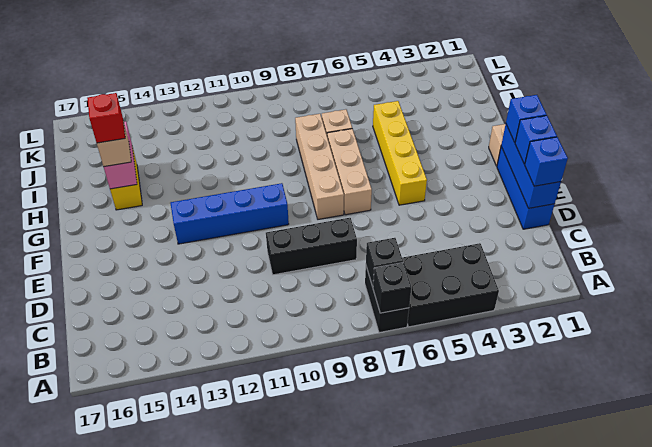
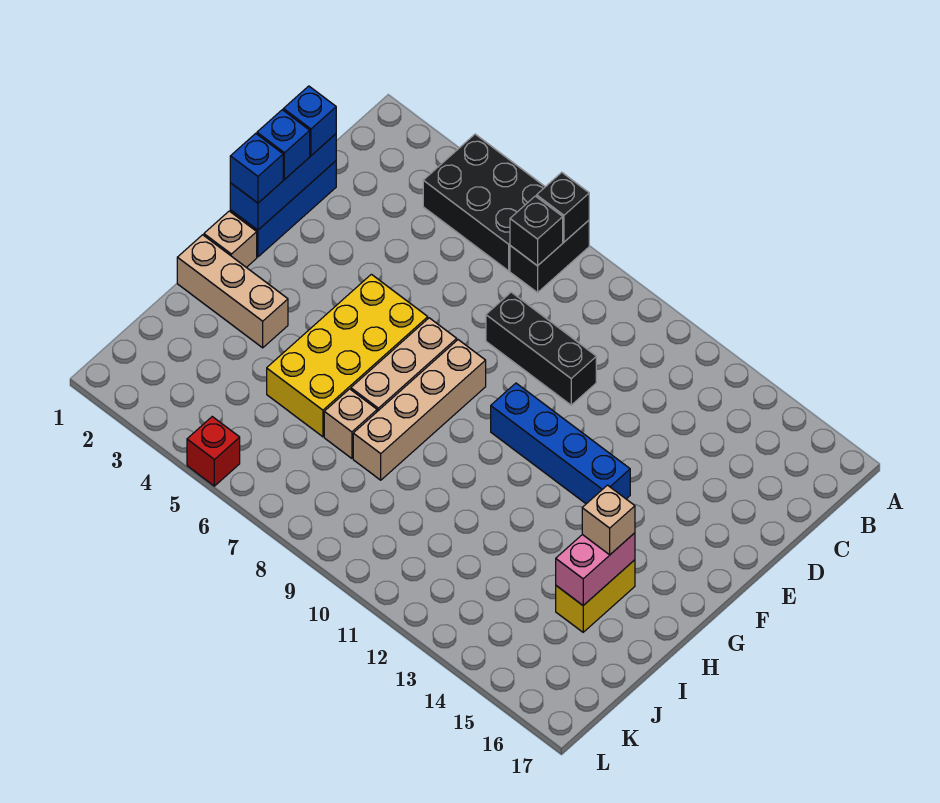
yellow 1x4 brick [373,101,427,205] -> yellow 2x4 brick [267,274,428,437]
none -> tan 1x3 brick [177,235,288,348]
red 1x1 brick [87,93,125,143] -> red 1x1 brick moved to [187,417,240,486]

